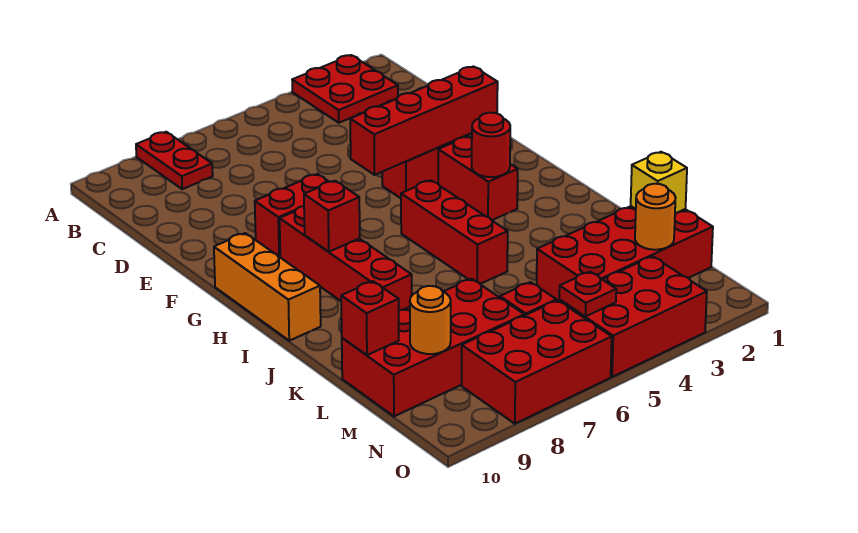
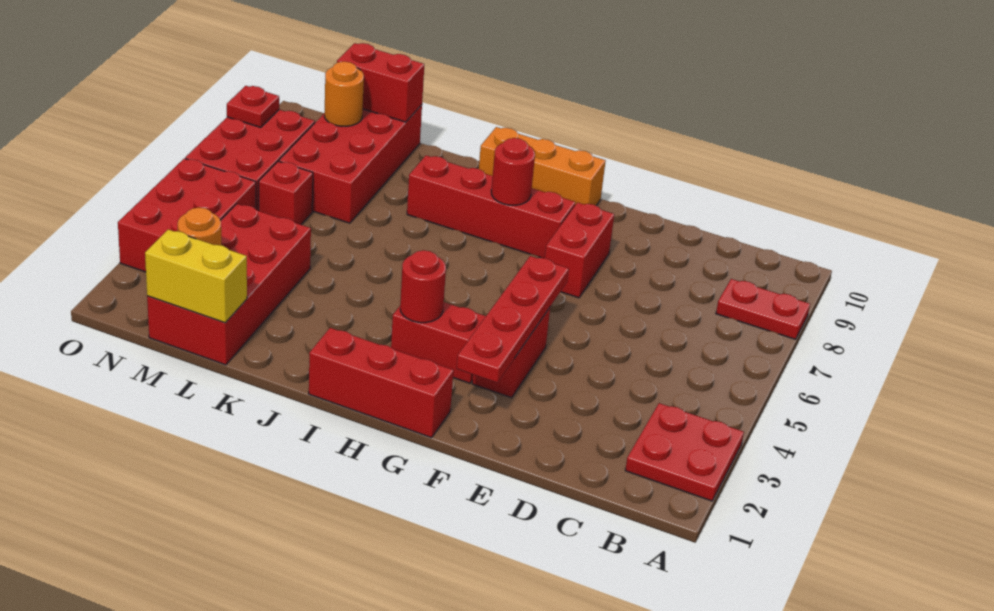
red 1x4 brick [350,66,498,175] -> red 1x4 plate [457,256,569,383]
red 1x3 brick [401,180,508,284] -> red 1x3 brick moved to [309,328,454,438]
red 1x1 brick [304,181,360,252] -> red 1x1 round brick [491,138,535,205]
yellow 1x1 brick [631,152,687,213] -> yellow 1x2 brick [145,230,247,323]
red 1x1 brick [341,281,399,355] -> red 1x2 brick [337,43,424,122]
red 1x1 plate [559,272,616,316] -> red 1x1 plate moved to [227,86,279,127]

